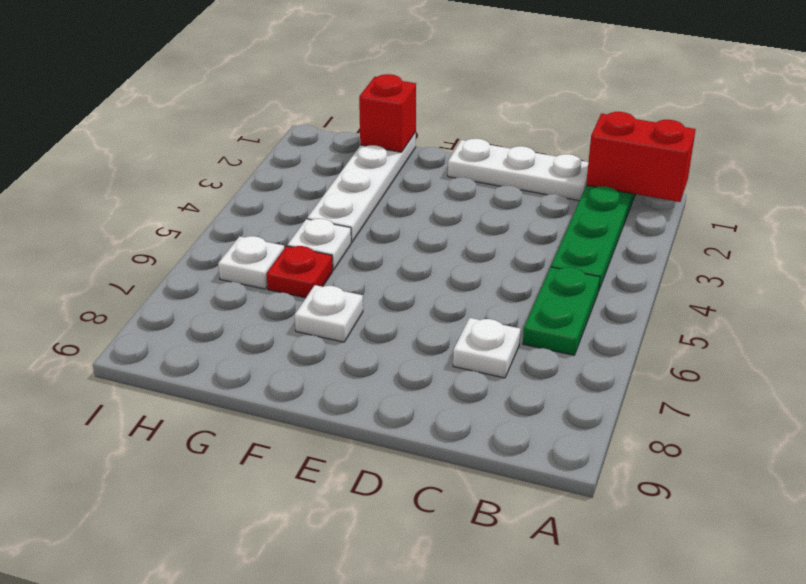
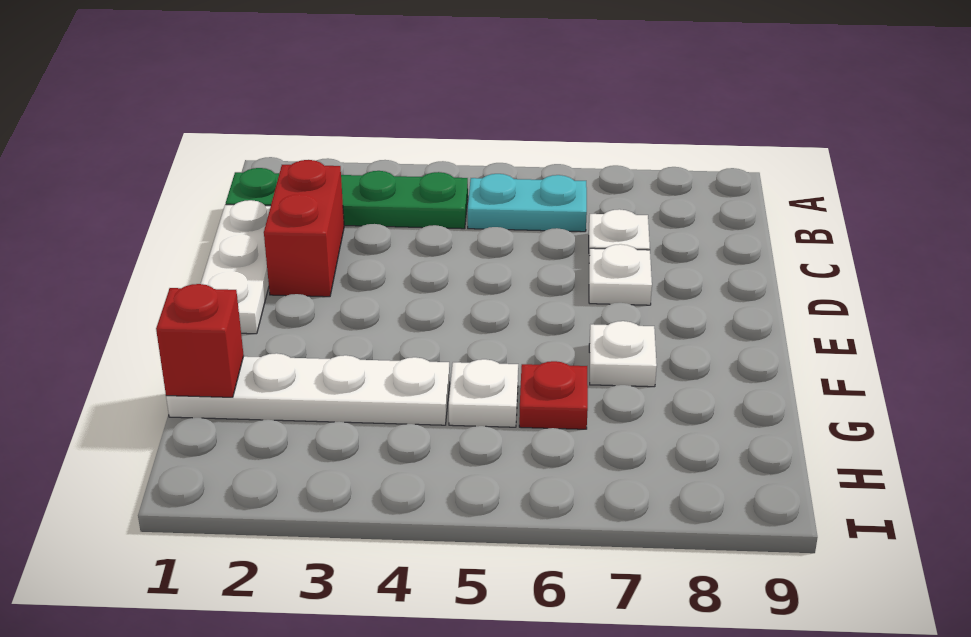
red 1x2 brick [586,112,696,202] -> red 1x2 brick moved to [264,160,344,297]
green 1x2 plate [523,267,600,355] -> cyan 1x2 plate [468,174,587,232]
white 1x1 plate [218,236,284,289] -> white 1x1 plate moved to [589,244,652,305]

